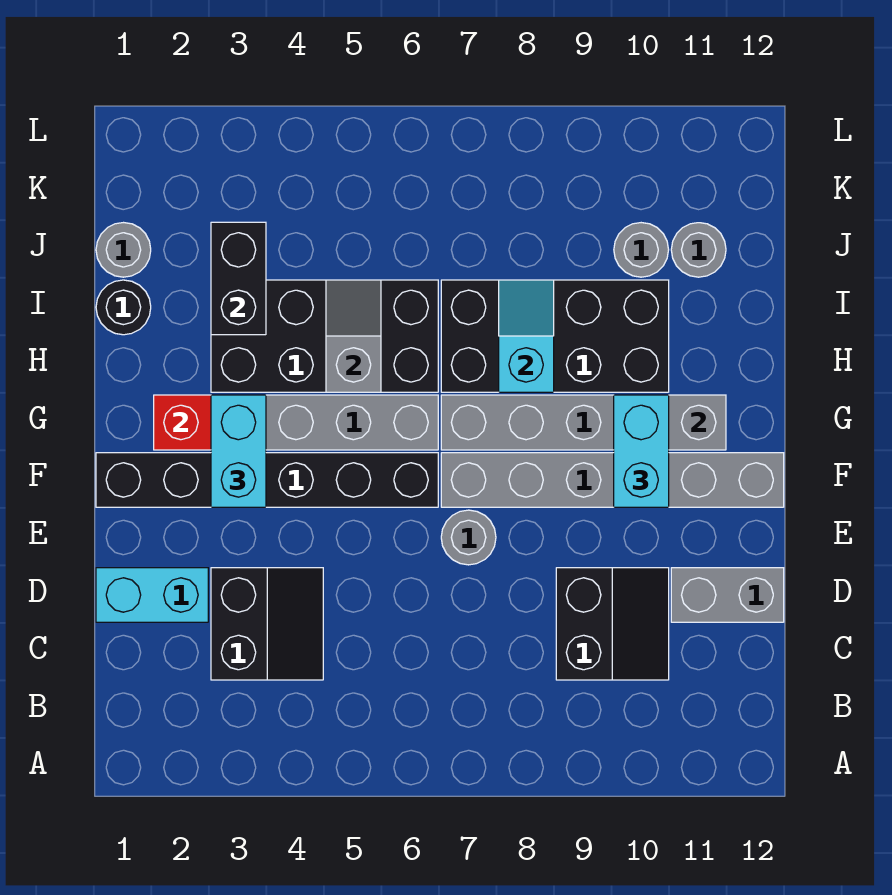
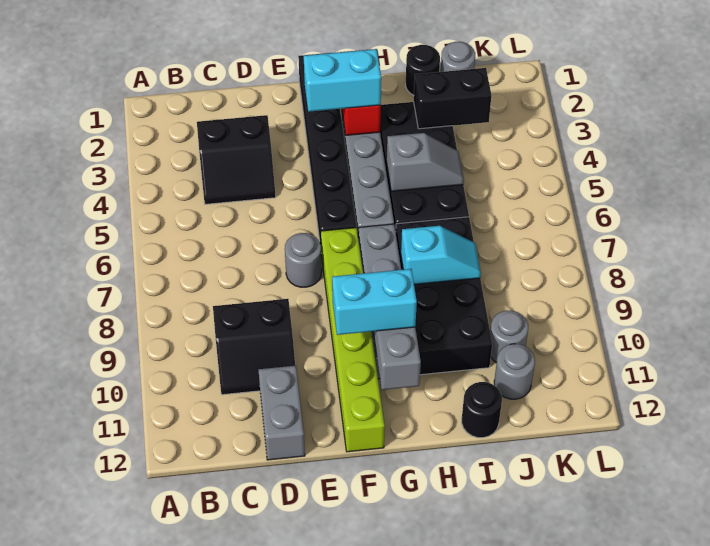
cyan 1x2 brick [96,568,208,622] -> none
grey 1x6 brick [441,453,784,507] -> lime 1x6 brick [321,228,385,452]
none -> black 1x1 round brick [462,382,502,438]

